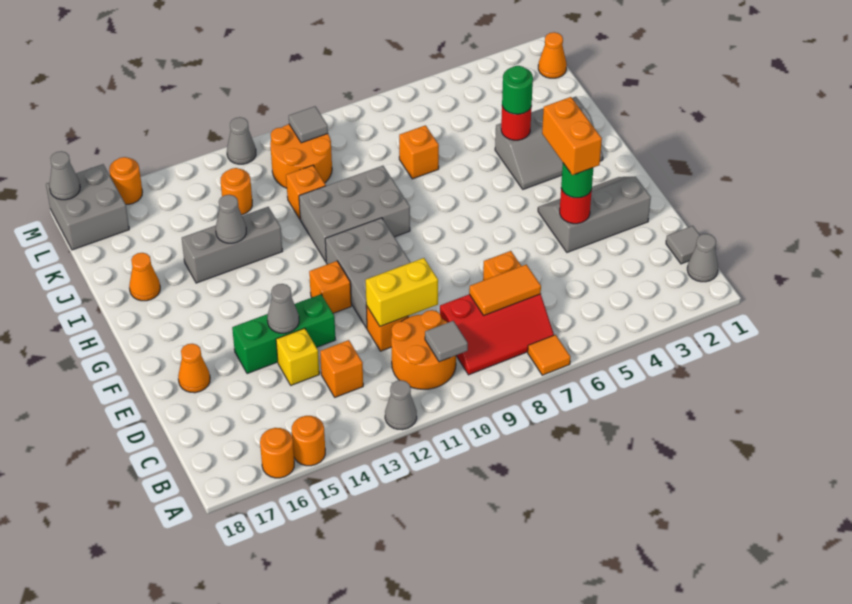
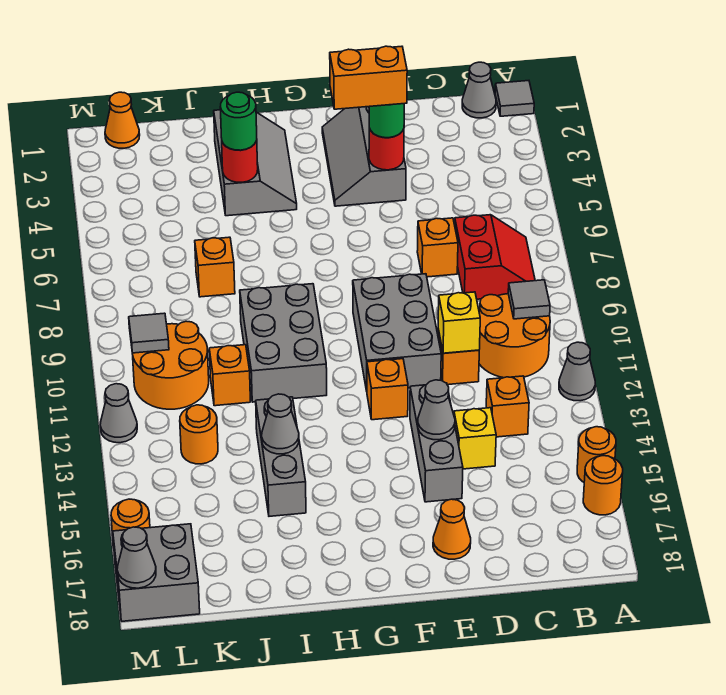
orange 1x1 tile [528,335,570,375] -> none
red 2x3 slope [440,294,554,375] -> red 2x2 slope [455,215,535,299]
grey 1x1 tile [666,226,700,264] -> grey 1x1 tile moved to [495,81,534,116]
orange 1x2 tile [469,264,541,315] -> none
yellow 1x2 brick [366,258,438,326] -> yellow 1x1 brick [438,292,480,353]
grey 2x3 brick [325,218,411,328] -> grey 2x3 brick turned to [353,274,441,391]
green 1x3 brick [232,294,336,374] -> grey 1x3 brick [410,385,463,502]
orange 1x1 cone [129,253,160,301] -> none

